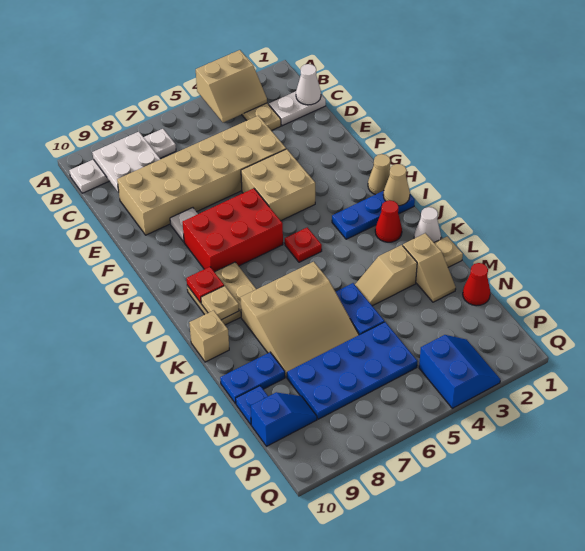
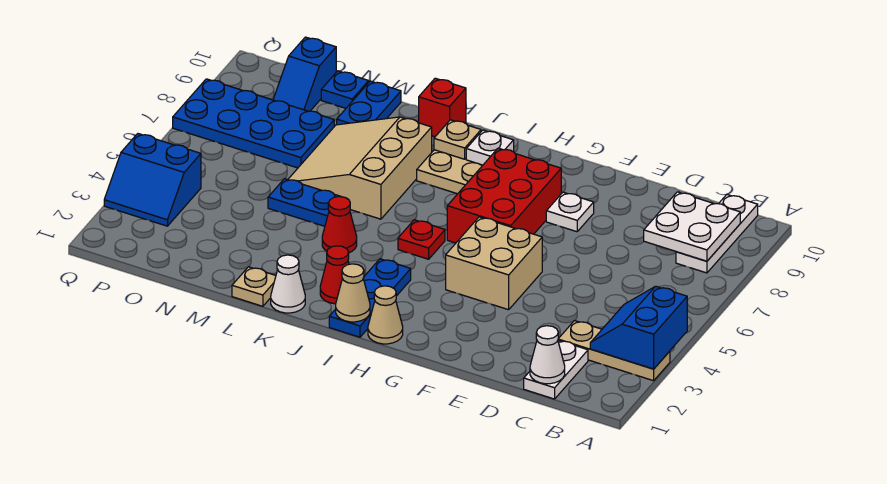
tan 2x2 slope [196,50,267,122] -> blue 2x2 slope [590,286,687,369]
white 1x4 plate [69,129,176,193] -> white 1x3 plate [676,195,758,273]
tan 2x6 brick [117,116,286,235] -> none
red 1x1 plate [187,267,224,303] -> white 1x1 plate [466,130,514,165]
tan 1x1 brick [189,310,229,362] -> red 1x1 brick [419,78,466,137]
tan 1x2 slope [403,233,456,302] -> none
tan 1x2 slope [355,245,417,306] -> none
red 1x1 cone [463,263,490,306] -> red 1x1 cone moved to [322,197,357,253]
blue 2x4 plate [287,322,418,419] -> blue 2x4 plate turned to [173,79,334,168]

